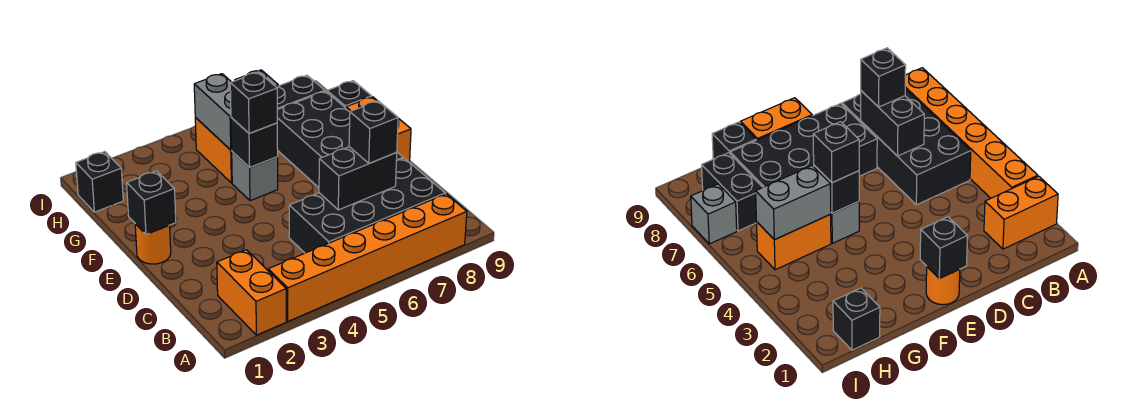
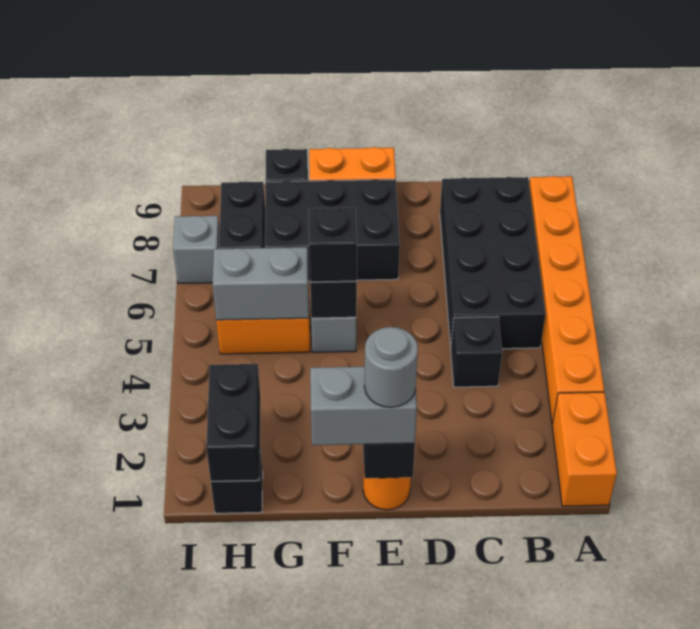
orange 1x2 brick [217,250,286,335] -> orange 1x2 brick turned to [552,392,617,506]
black 1x2 brick [319,147,397,210] -> black 1x2 brick moved to [206,364,261,481]
black 1x1 brick [349,101,398,163] -> black 1x1 brick moved to [451,317,502,387]
black 2x4 brick [277,91,403,188] -> black 2x3 brick [265,179,400,281]
none -> grey 1x2 brick [310,367,417,445]
none -> grey 1x1 round brick [364,327,418,407]

